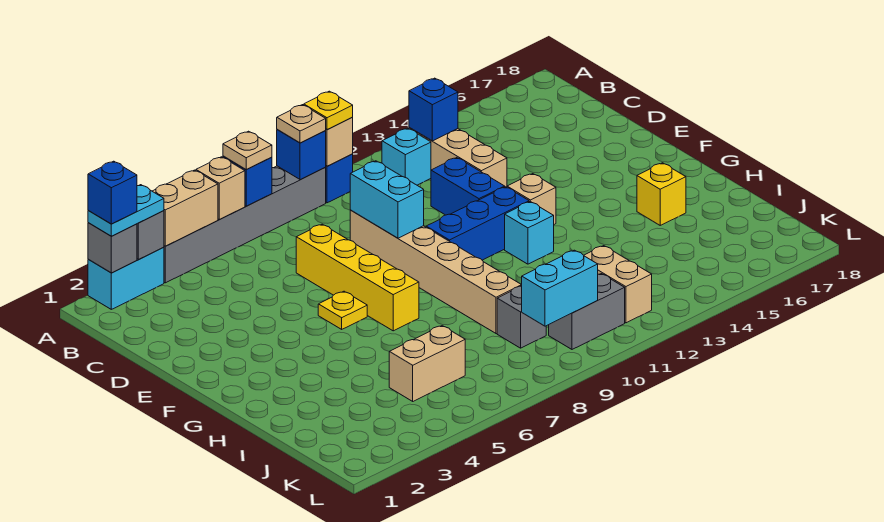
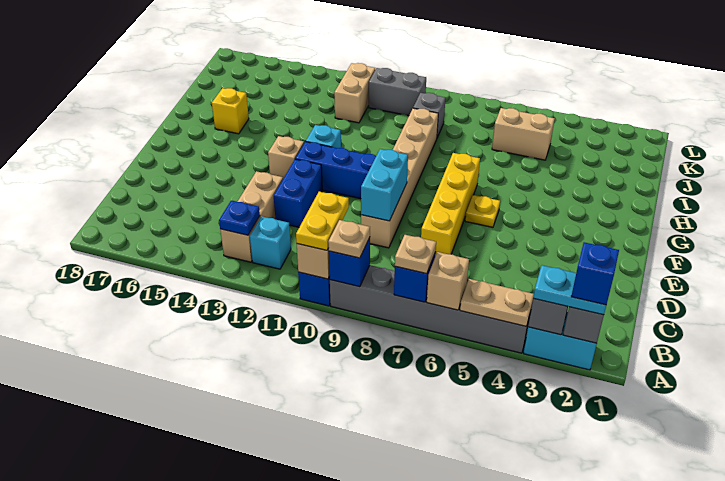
tan 1x2 brick [152,170,218,246] -> tan 1x2 plate [460,279,534,326]
yellow 1x1 plate [304,91,353,129] -> yellow 1x2 plate [296,192,349,250]
blue 1x1 brick [409,78,458,141] -> blue 1x1 plate [219,200,260,235]
cyan 1x2 brick [522,250,598,326] -> none

